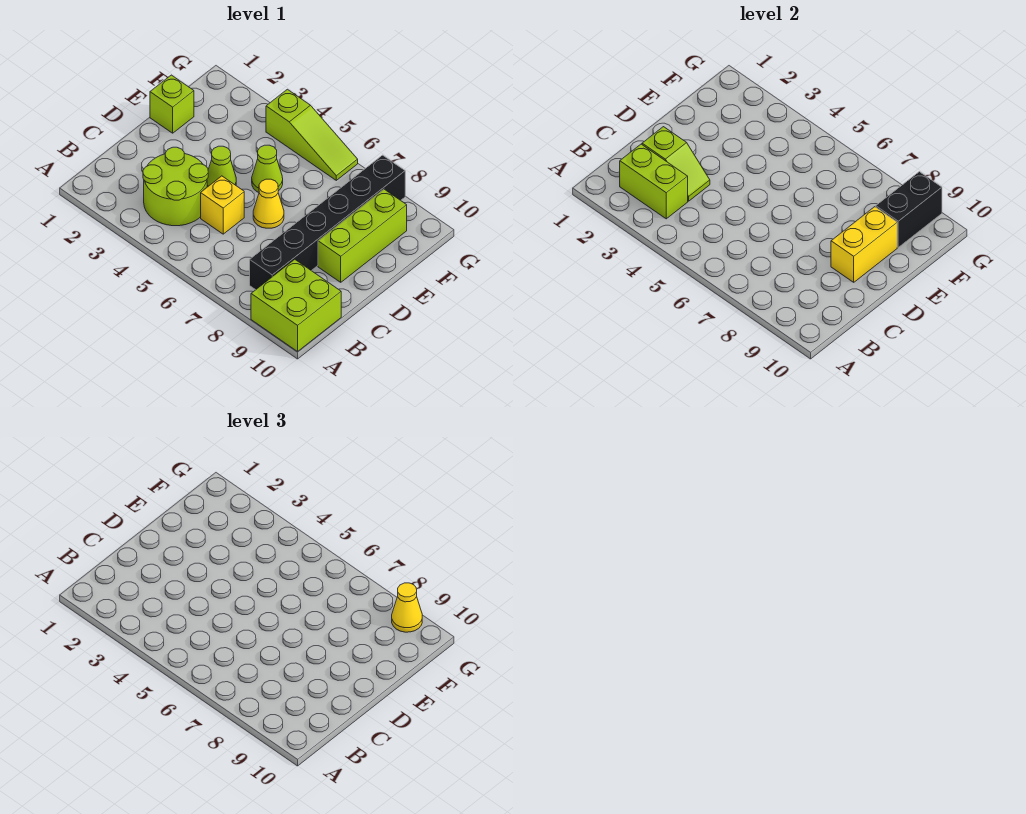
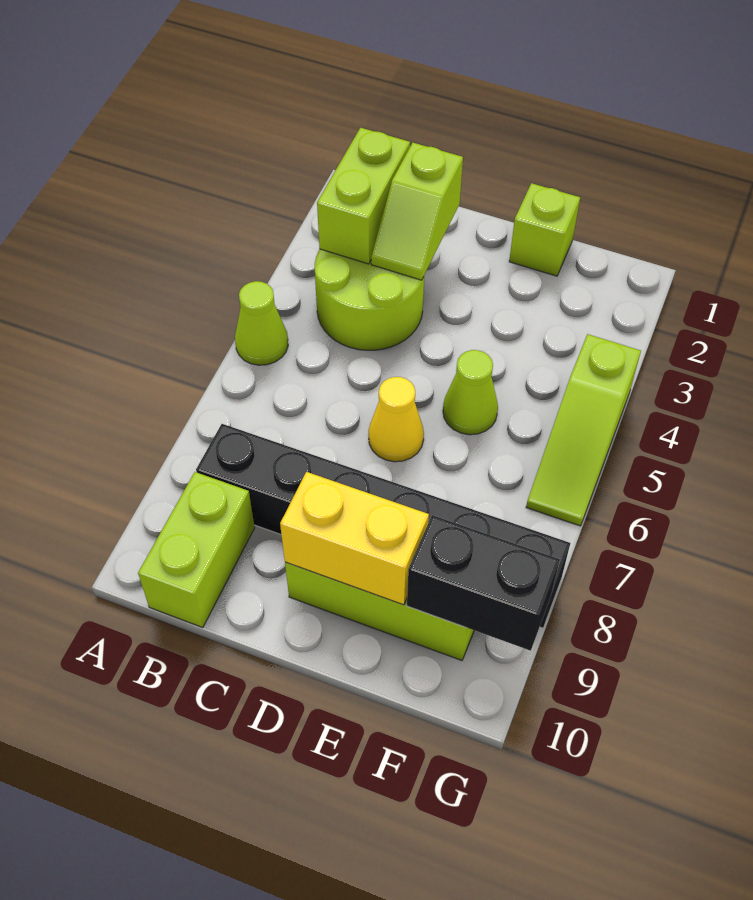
lime 2x2 brick [251,259,341,351] -> lime 1x2 brick [138,472,255,627]
yellow 1x1 brick [201,176,244,234] -> none
lime 1x1 cone [207,146,236,187] -> lime 1x1 cone moved to [235,281,288,365]
yellow 1x1 cone [392,583,422,632] -> none

